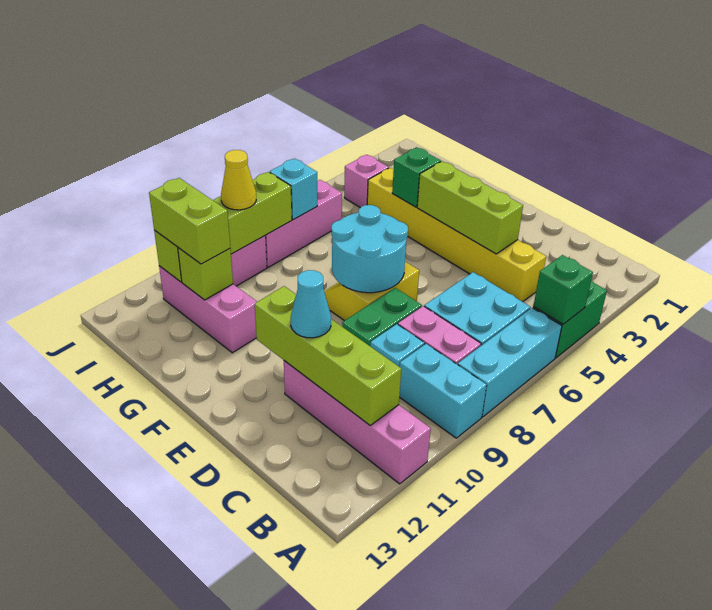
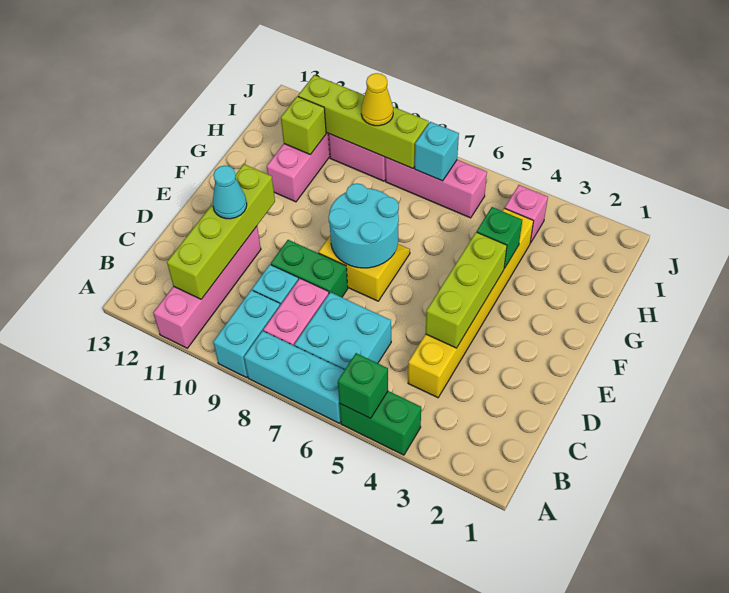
lime 1x2 brick [149,178,230,264] -> none

